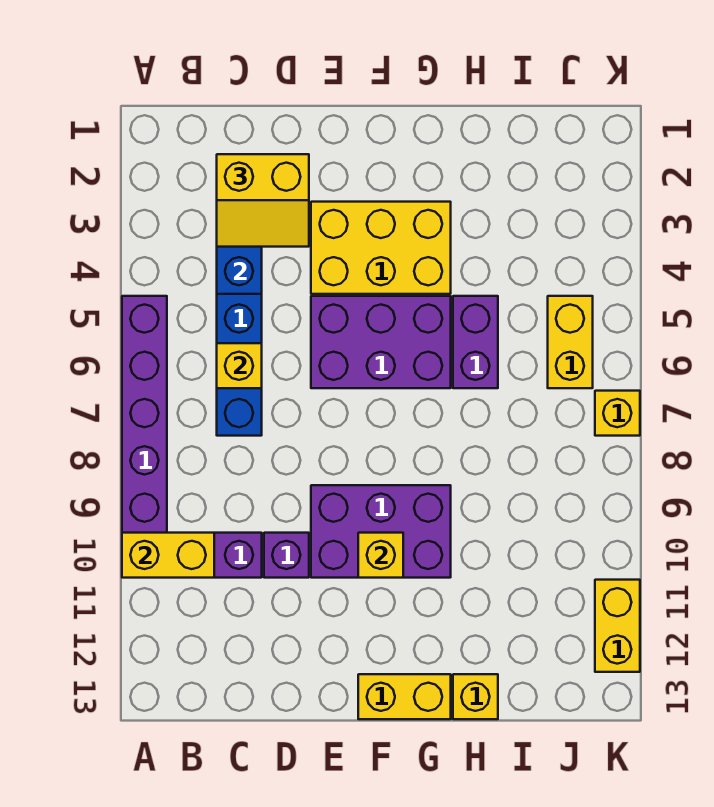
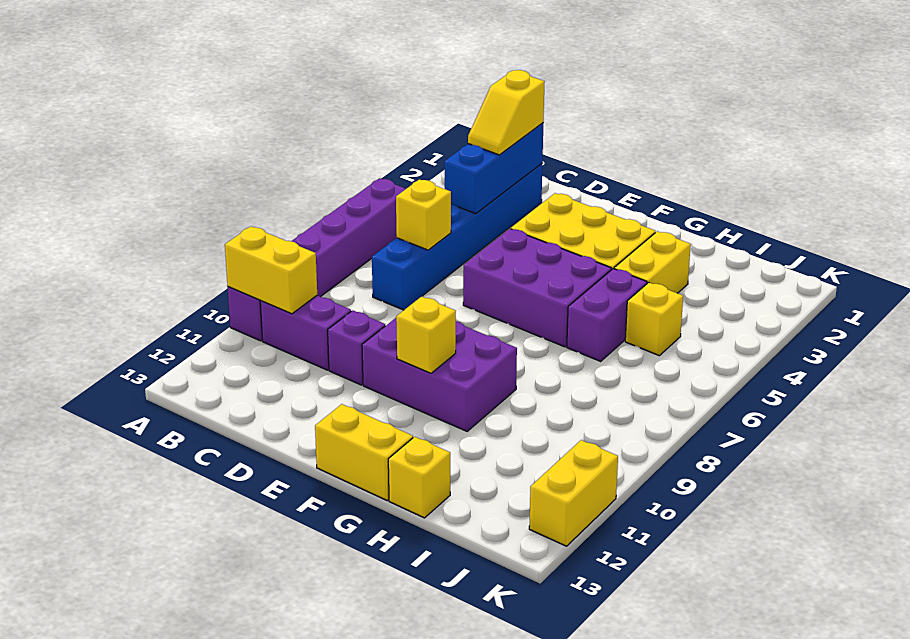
yellow 2x2 slope [217,154,309,247] -> yellow 1x2 slope [468,70,545,155]
yellow 1x2 brick [548,296,593,388] -> yellow 1x2 brick moved to [614,231,691,293]
yellow 1x1 brick [595,391,640,436] -> yellow 1x1 brick moved to [625,283,683,356]

